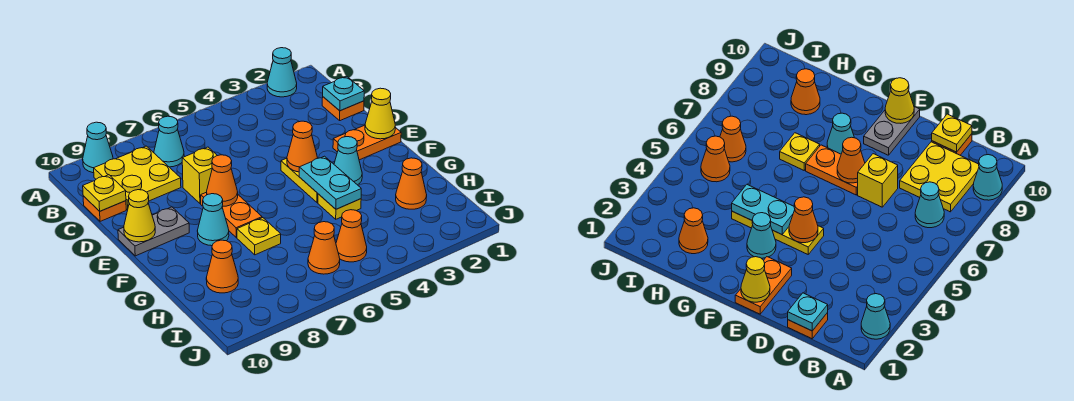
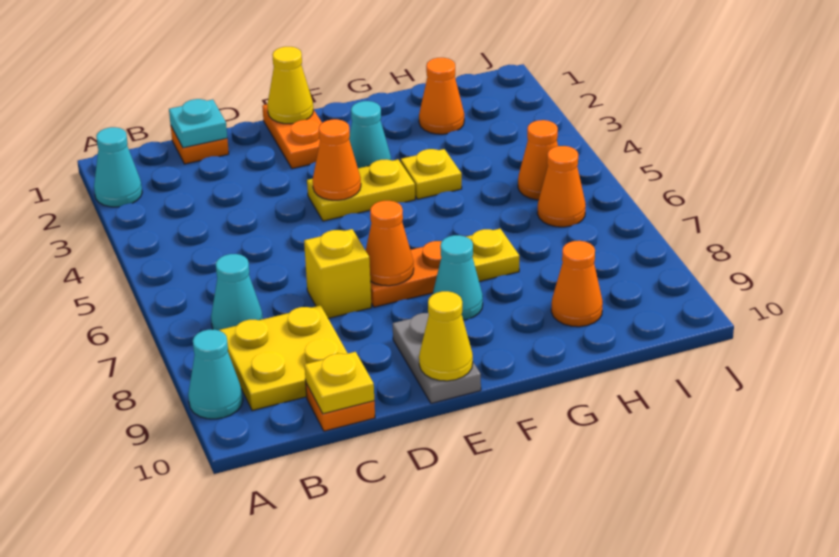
cyan 1x2 plate [299,156,361,209] -> none

